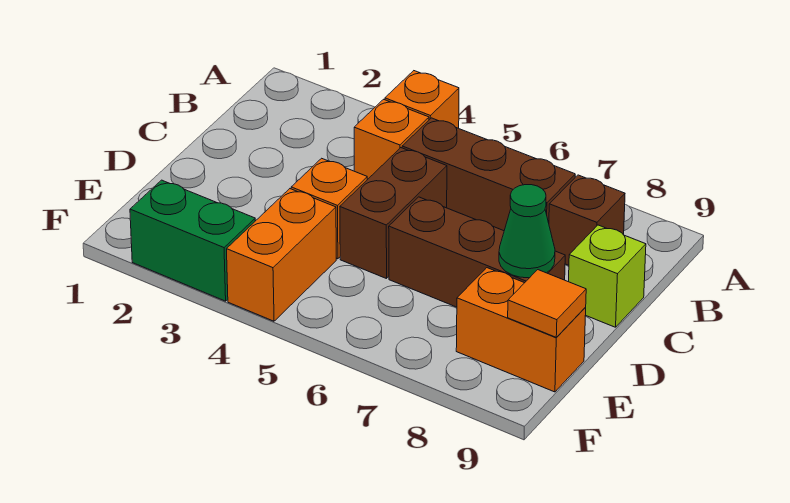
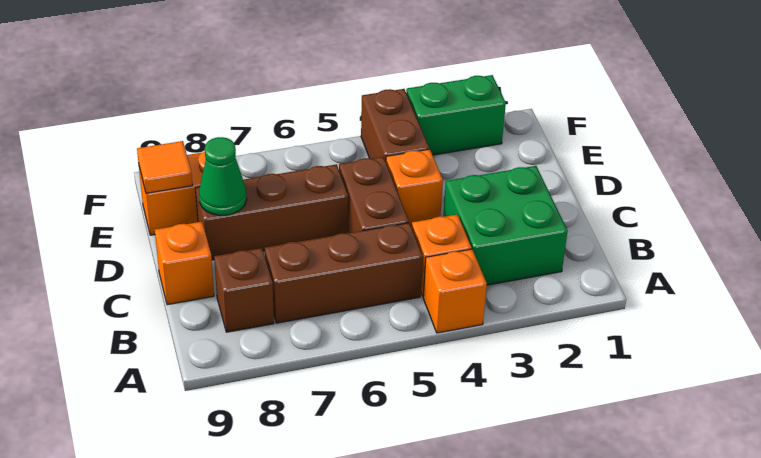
none -> green 2x2 brick [443,166,568,285]
lime 1x1 brick [569,225,646,327] -> orange 1x1 brick [155,222,214,305]
orange 1x2 brick [227,189,336,321] -> brown 1x2 brick [361,89,429,161]

